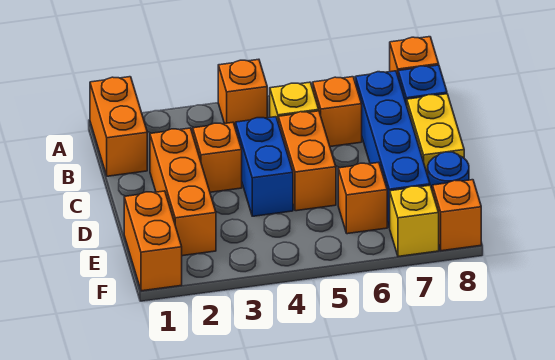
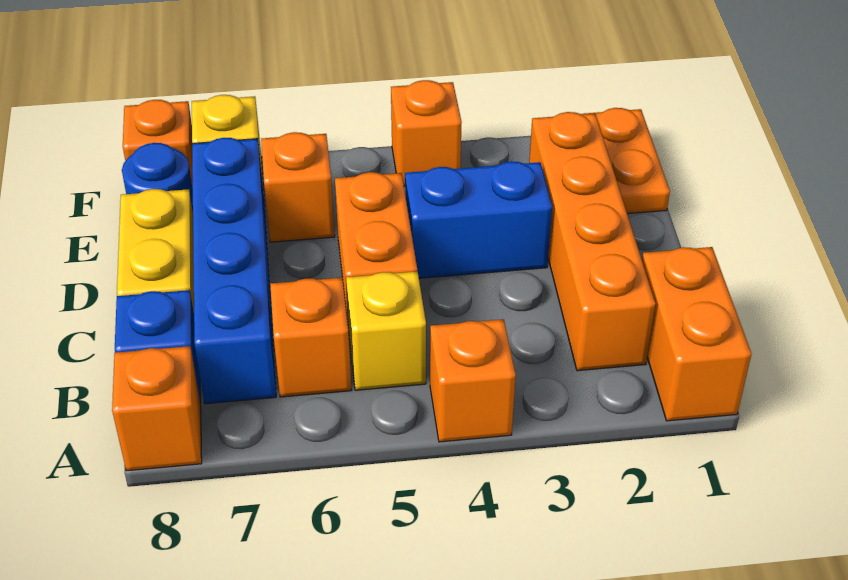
orange 1x3 brick [150,128,216,256] -> orange 1x4 brick [529,112,656,371]
orange 1x1 brick [193,122,242,192] -> orange 1x1 brick moved to [391,80,462,186]
blue 1x2 brick [236,117,293,216] -> blue 1x2 brick turned to [405,161,552,278]
orange 1x2 brick [124,191,182,291] -> orange 1x2 plate [582,108,670,214]

